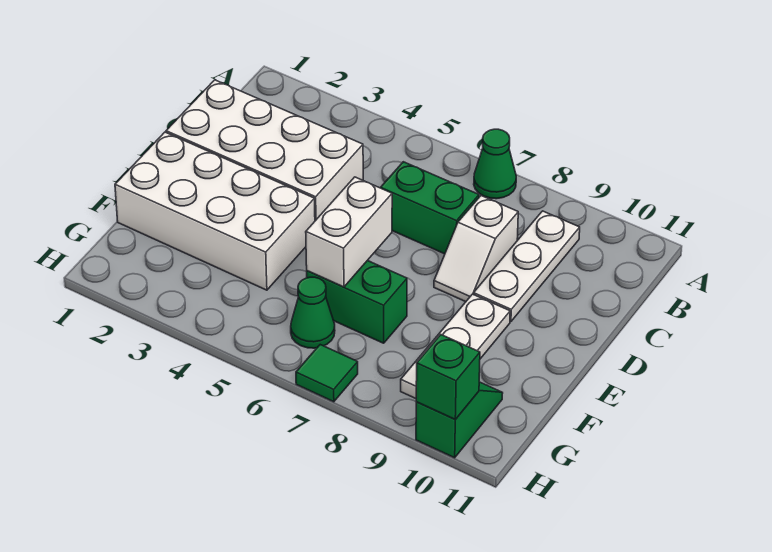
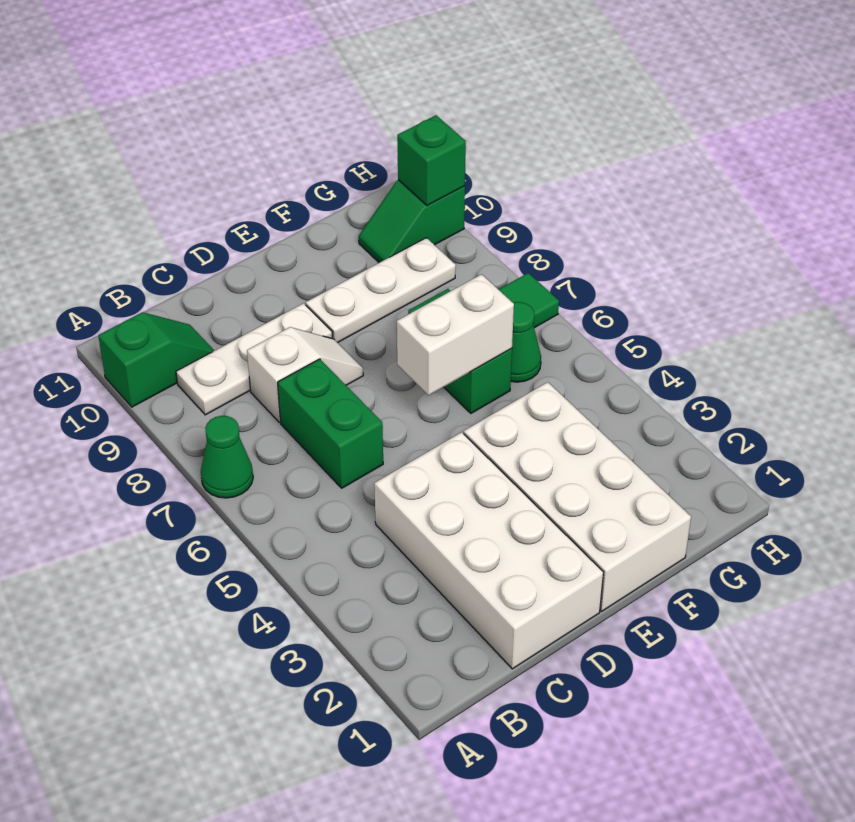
none -> green 1x2 slope [98,312,214,407]

